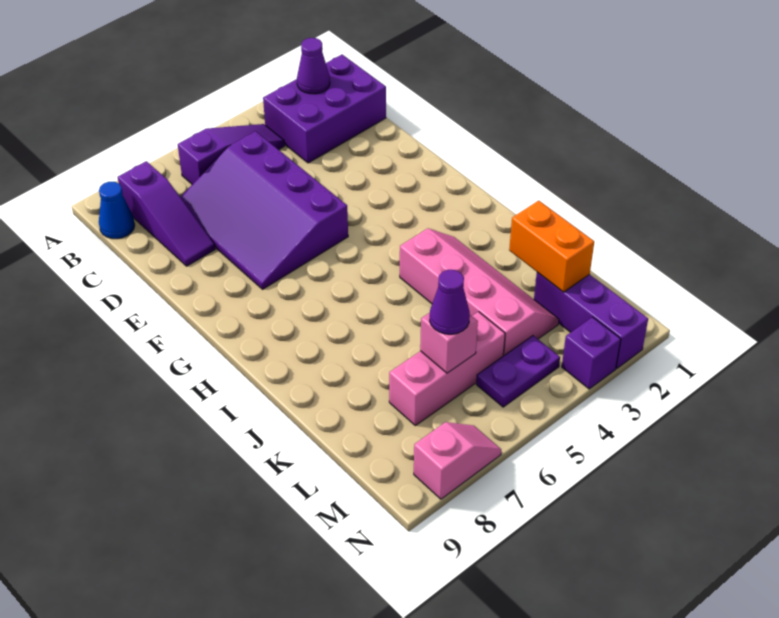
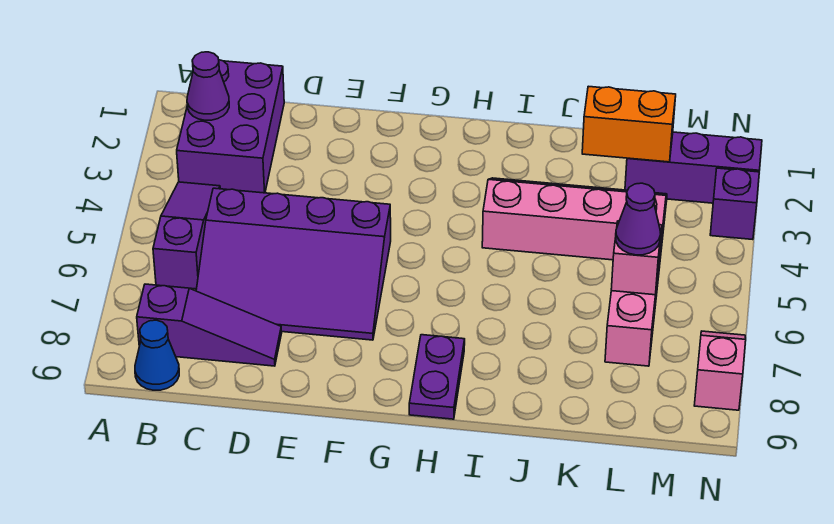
purple 1x2 plate [476,336,560,407] -> purple 1x2 plate moved to [409,335,465,419]

